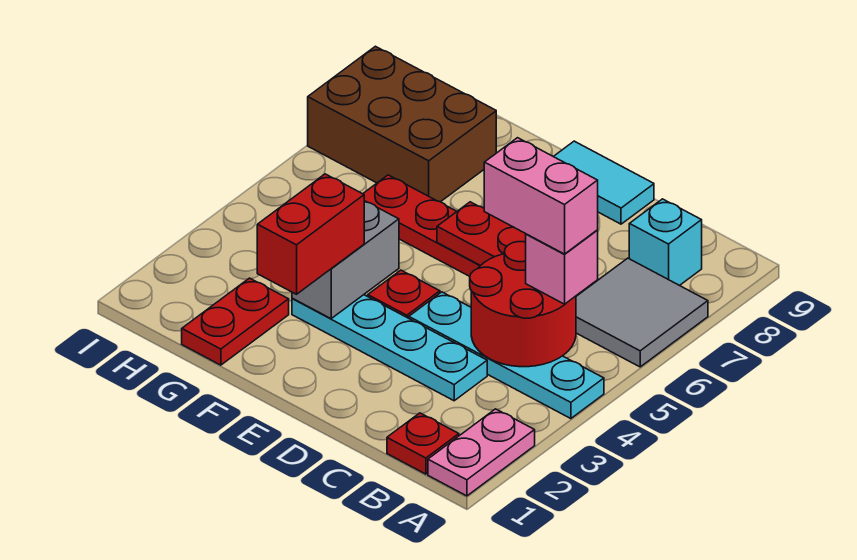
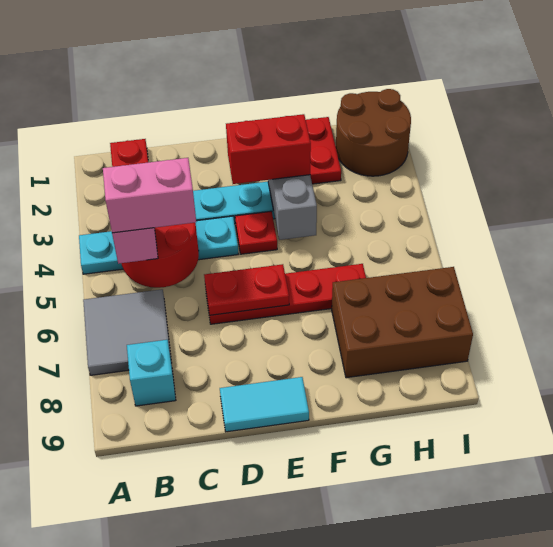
pink 1x2 plate [428,409,535,496] -> none
red 1x2 brick [257,174,364,294] -> red 1x2 brick turned to [226,114,311,184]
none -> brown 2x2 round brick [336,89,411,176]

